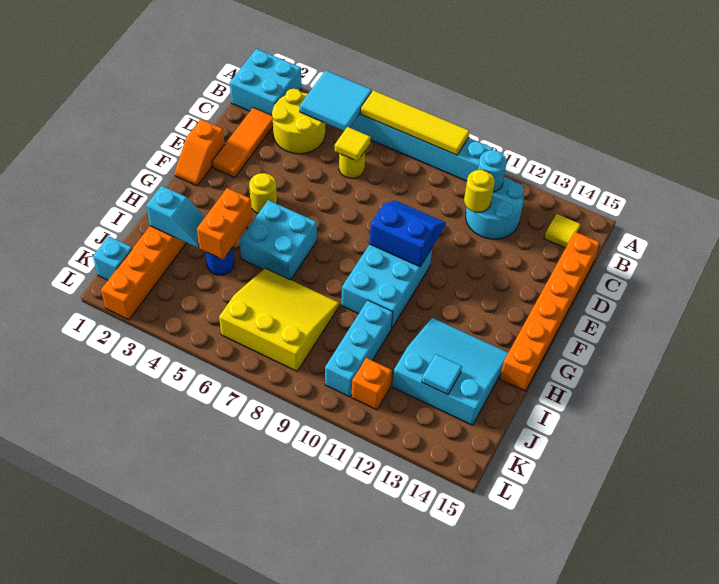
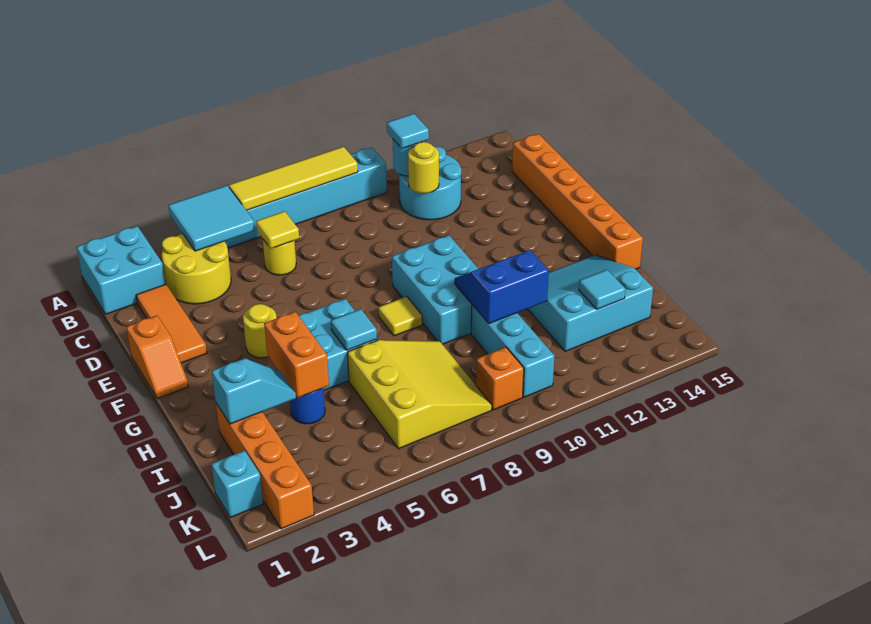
none -> cyan 1x1 tile [387,114,429,148]
yellow 1x1 tile [544,214,581,248] -> yellow 1x1 tile moved to [378,296,422,336]
blue 2x2 slope [370,201,446,267] -> blue 2x2 slope moved to [455,251,549,324]
none -> cyan 1x1 tile [331,309,377,350]
yellow 3x3 slope [219,268,340,371] -> yellow 3x3 slope turned to [348,340,492,449]
orange 1x1 brick [351,358,392,410] -> orange 1x1 brick moved to [476,347,524,410]

